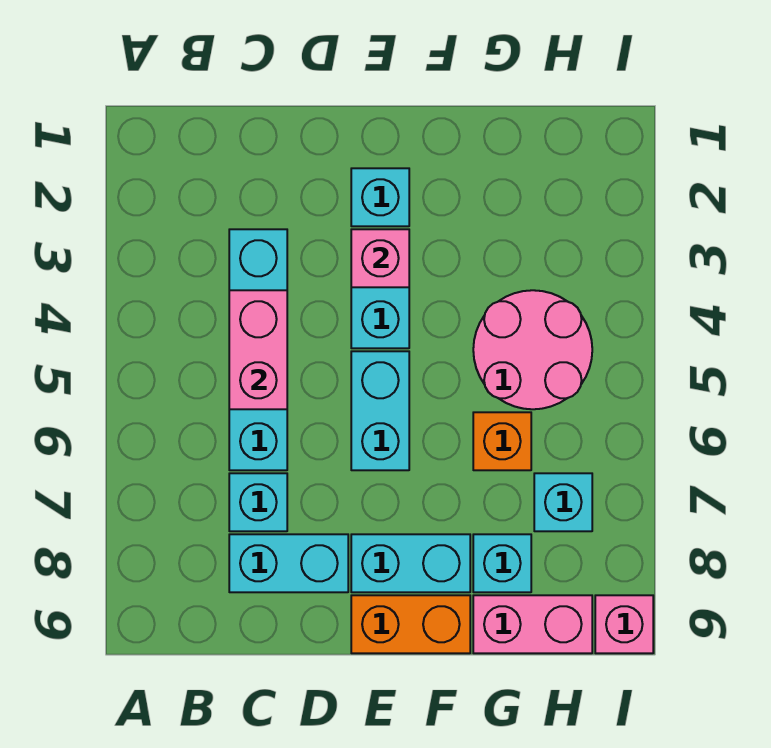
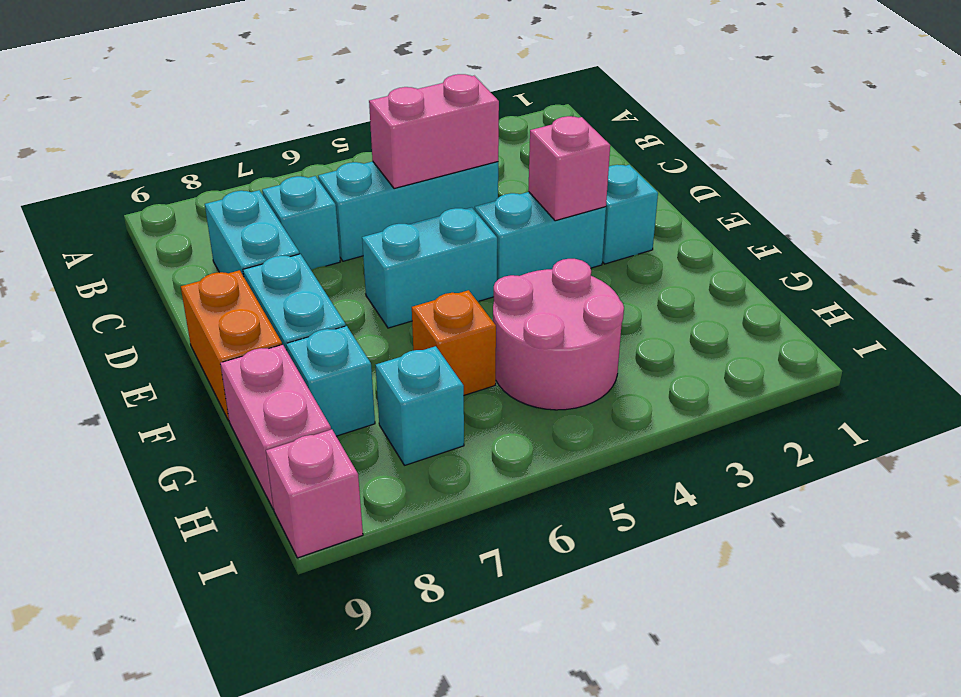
cyan 1x4 brick [229,229,287,470] -> cyan 1x3 brick [318,162,498,261]

